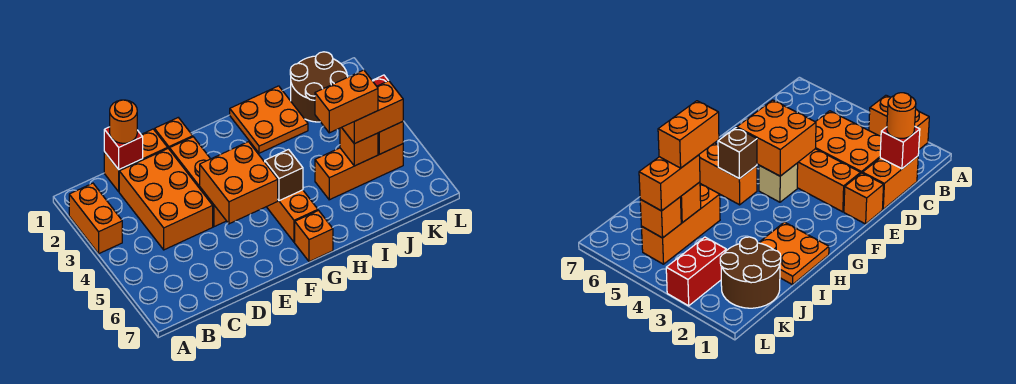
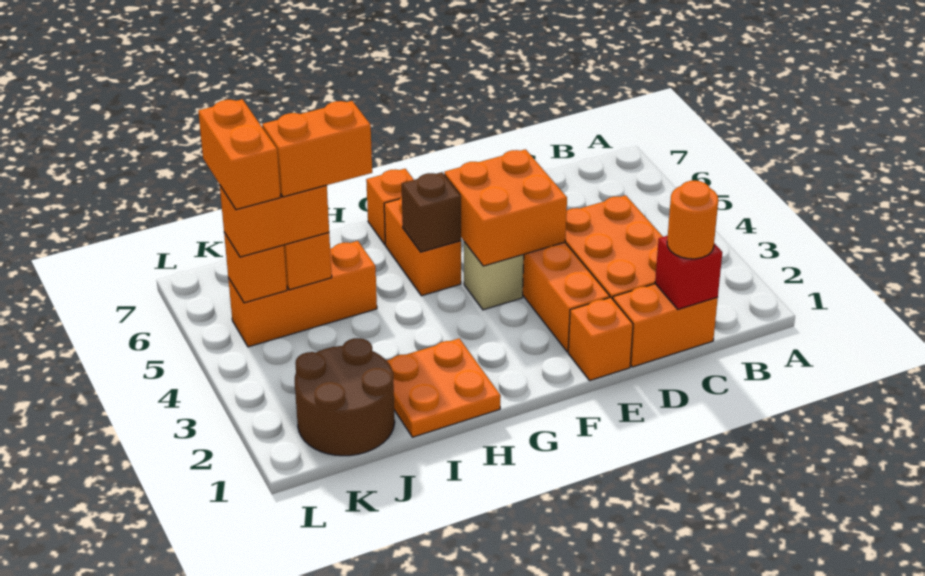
orange 1x2 brick [69,183,122,254] -> orange 1x2 brick moved to [198,99,281,210]
red 1x2 brick [666,237,727,306] -> none

